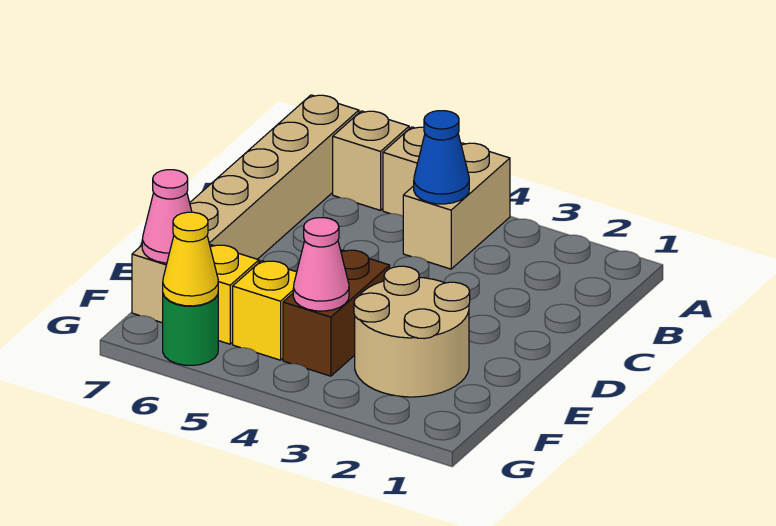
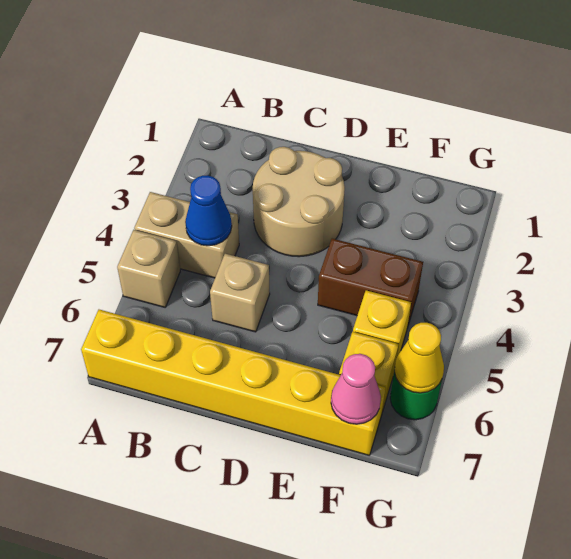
tan 1x1 brick [333,111,409,210] -> tan 1x1 brick moved to [210,254,270,332]
tan 1x6 brick [132,95,359,323] -> yellow 1x6 brick [81,310,386,455]
tan 2x2 round brick [354,266,470,397] -> tan 2x2 round brick moved to [253,147,345,257]
pink 1x1 cone [293,218,349,311] -> none

